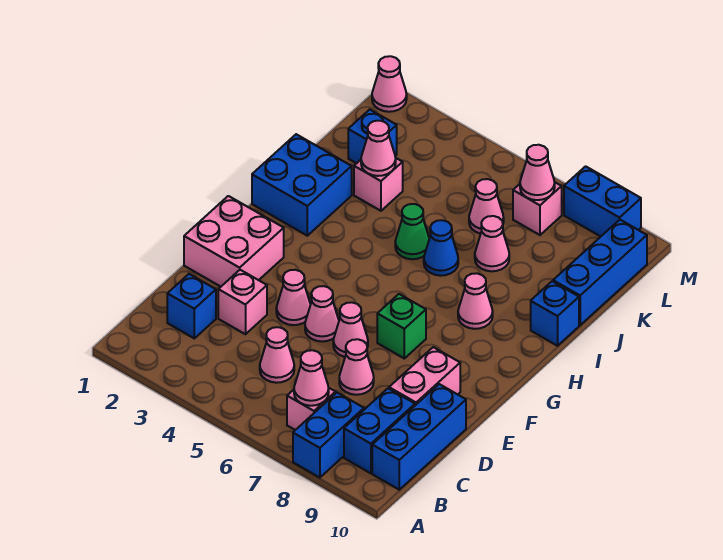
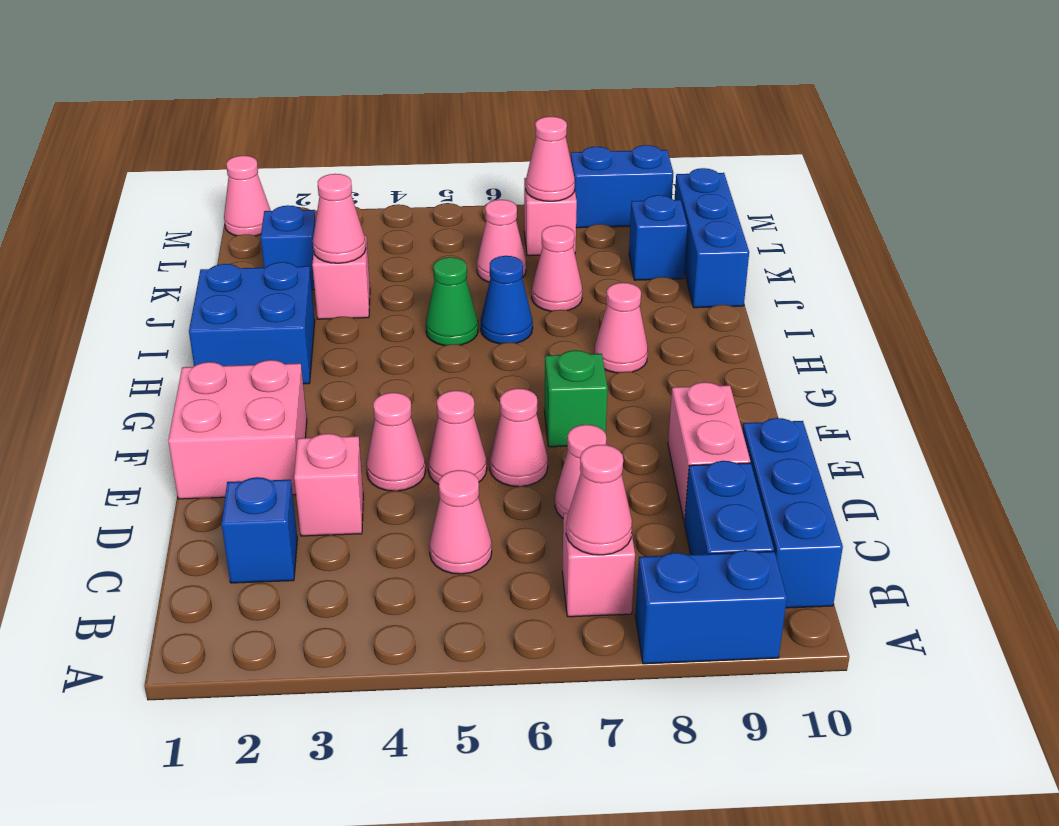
blue 1x2 brick [293,393,364,478] -> blue 1x2 brick turned to [635,550,787,664]
blue 1x1 brick [531,281,579,346] -> blue 1x1 brick moved to [629,195,687,280]

